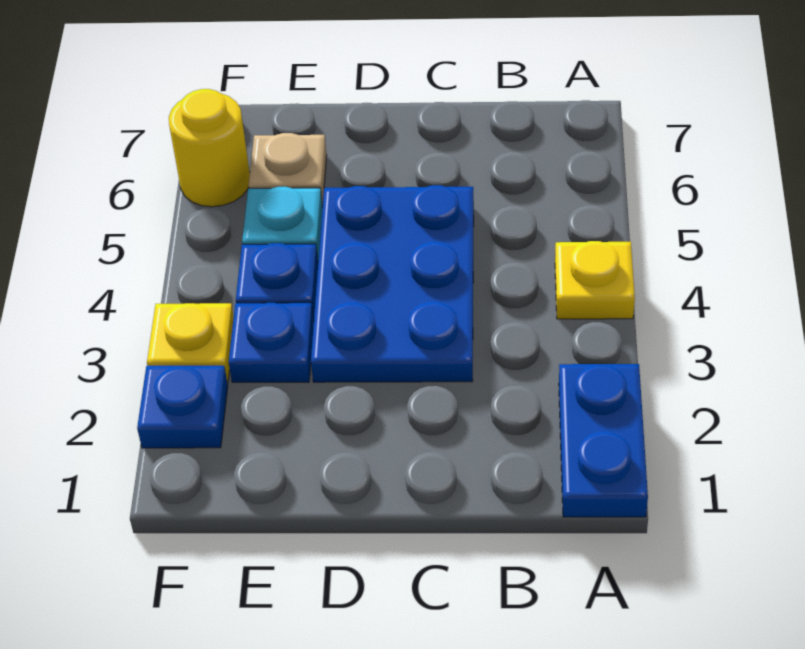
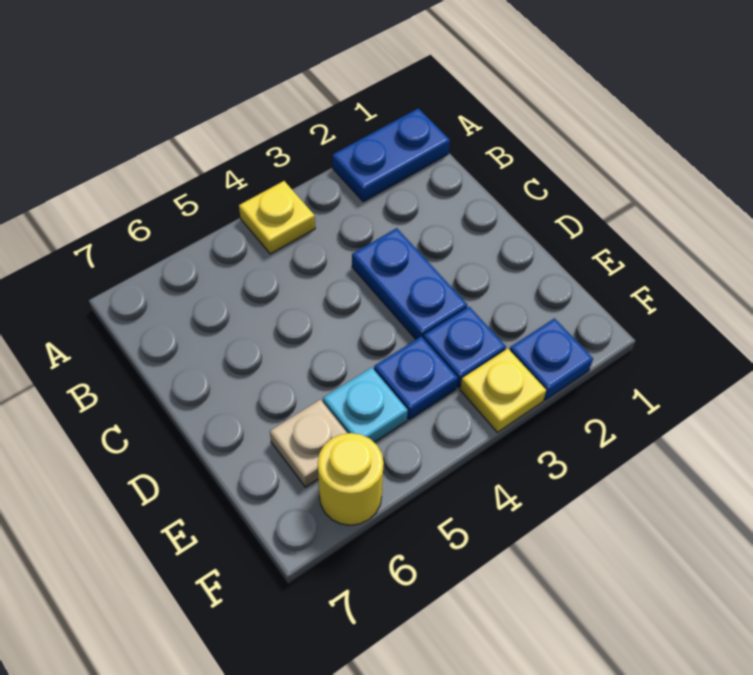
blue 2x3 plate [311,185,474,382] -> blue 1x2 plate [352,228,467,339]

